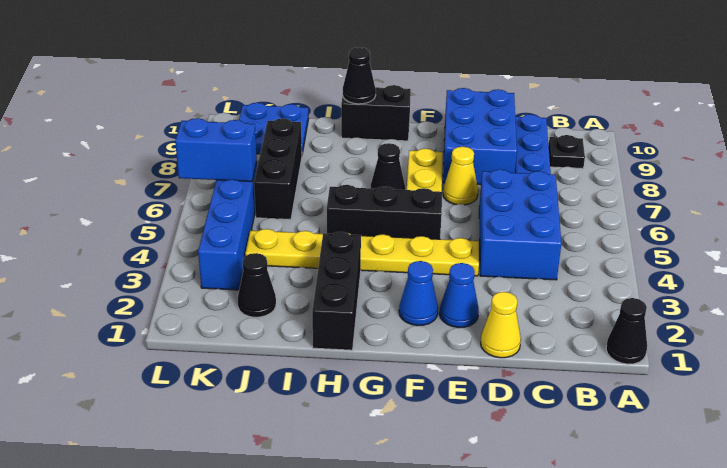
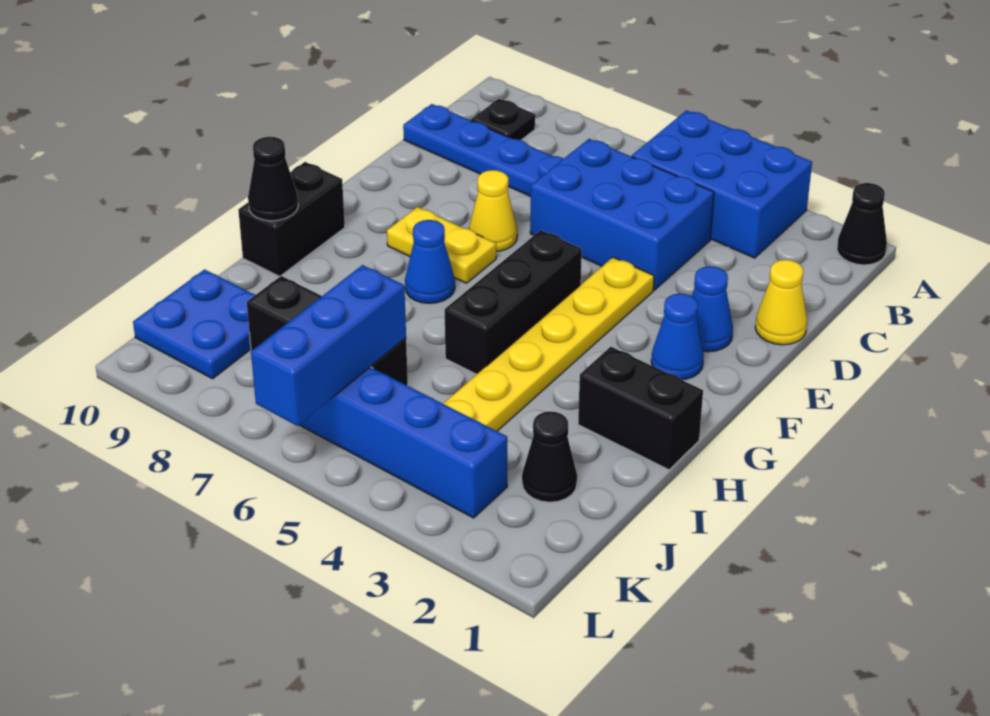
blue 2x3 brick [443,88,517,185] -> blue 2x3 brick moved to [632,111,812,258]
black 1x1 cone [371,143,405,190] -> blue 1x1 cone [405,220,455,303]
black 1x3 brick [312,232,361,350] -> black 1x2 brick [578,347,703,470]
blue 1x2 brick [175,118,257,182] -> blue 1x3 brick [251,265,406,426]

